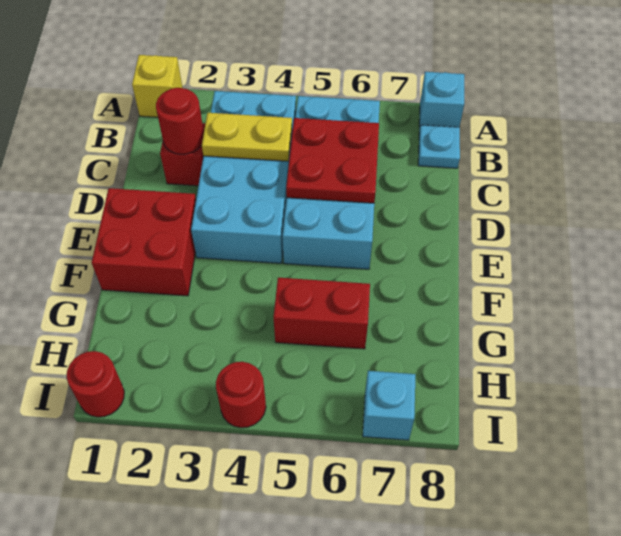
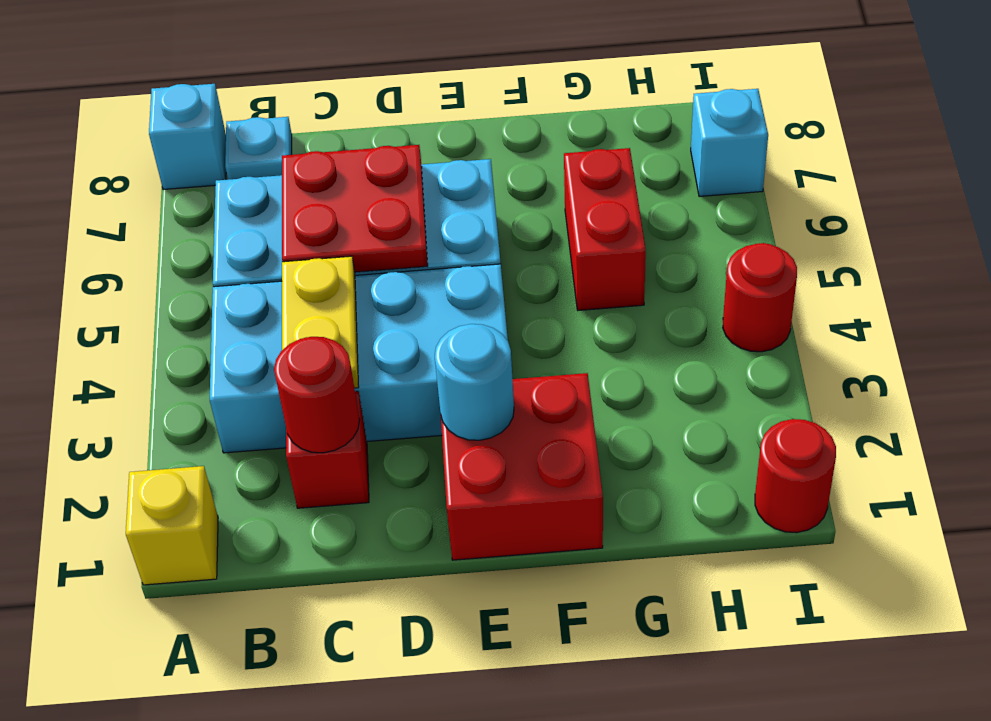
none -> cyan 1x1 round brick [435,324,514,440]

